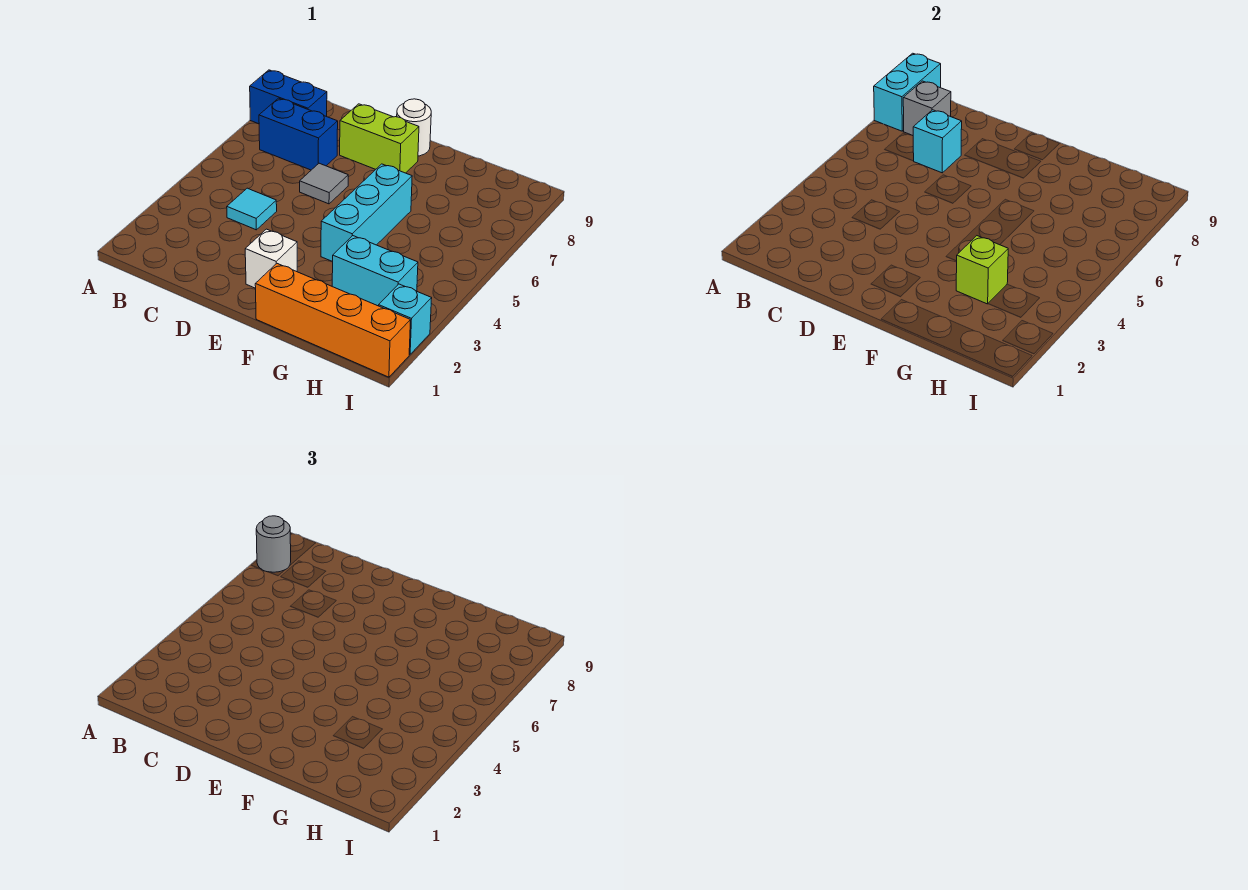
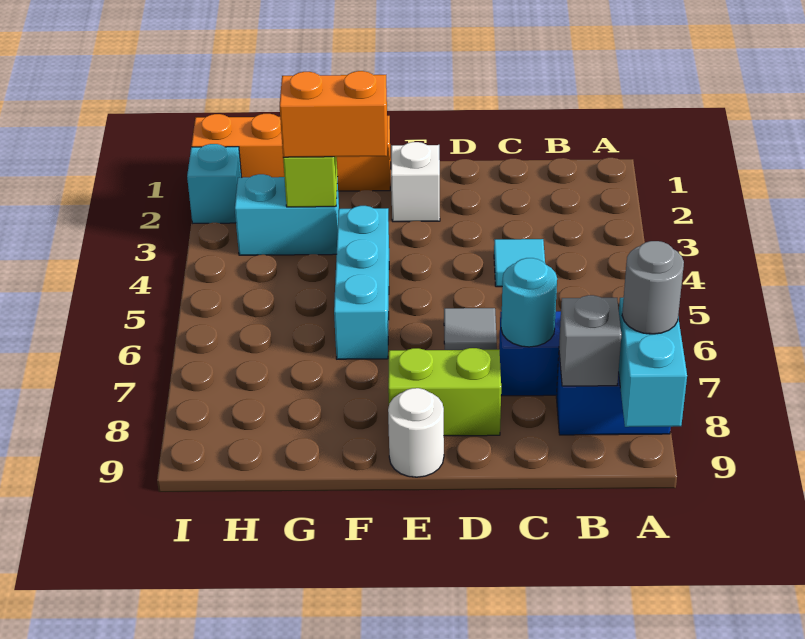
cyan 1x1 brick [913,110,962,173] -> cyan 1x1 round brick [501,258,557,347]
none -> orange 1x2 brick [280,71,387,157]

